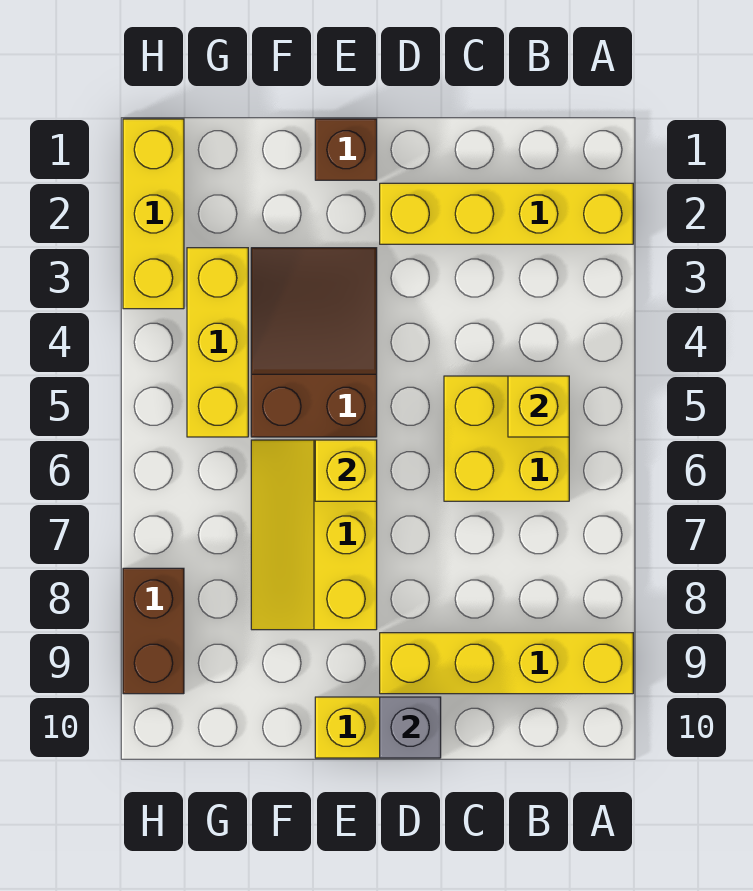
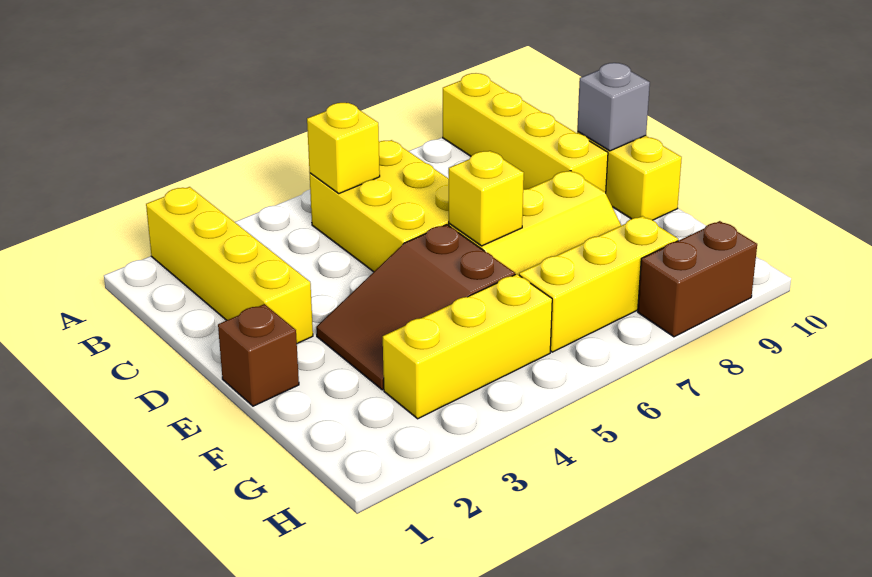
yellow 2x2 brick [444,376,569,501] -> yellow 2x3 brick [310,140,449,272]
yellow 1x3 brick [123,119,184,309] -> yellow 1x3 brick moved to [519,216,678,352]

